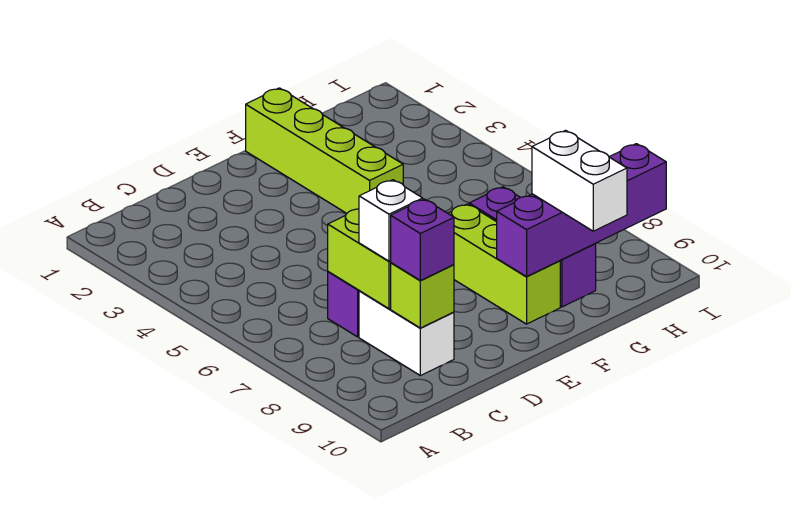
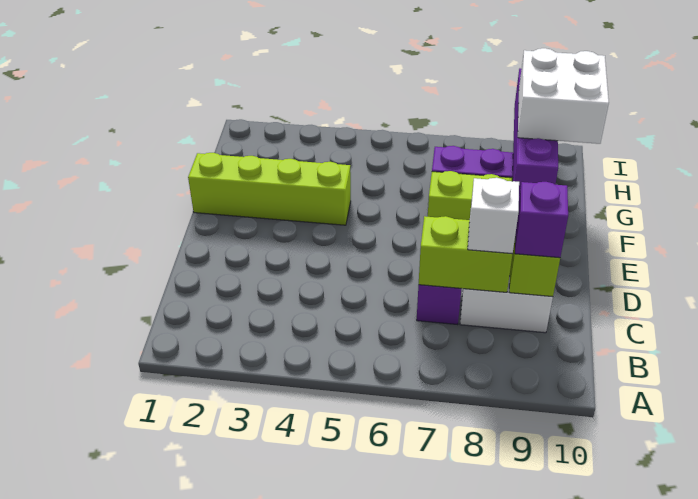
white 1x2 brick [532,130,627,231] -> white 2x2 brick [518,48,609,144]

